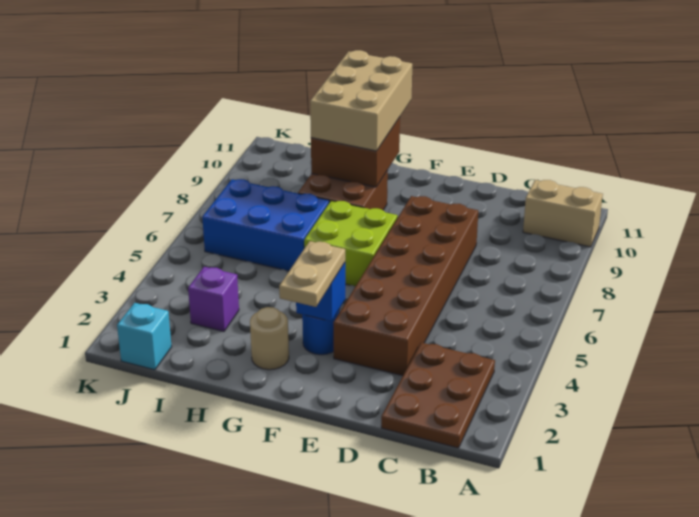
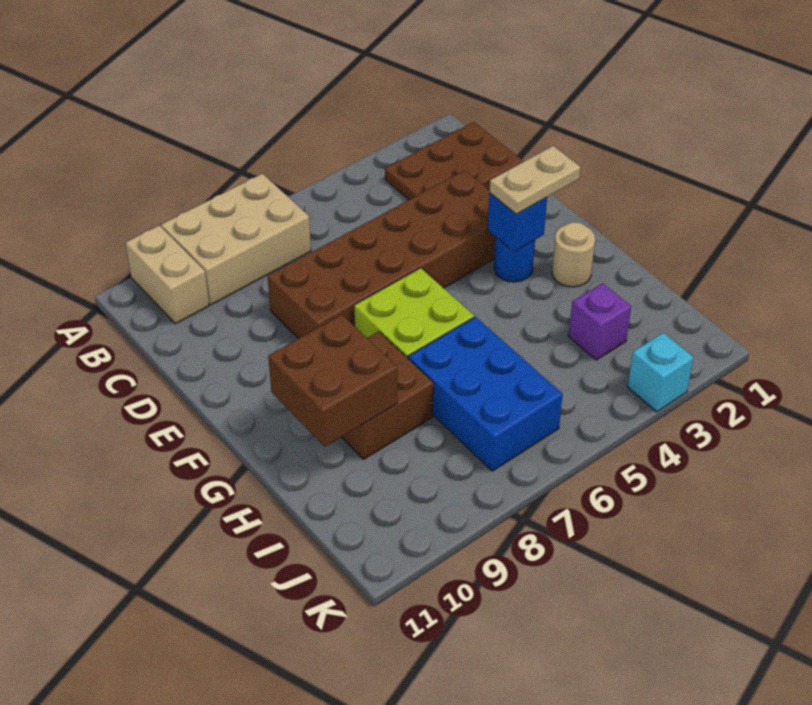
tan 2x3 brick [310,50,412,151] -> tan 2x3 brick moved to [161,174,311,305]
cyan 1x1 brick [117,303,172,370] -> cyan 1x1 brick moved to [628,333,693,412]

